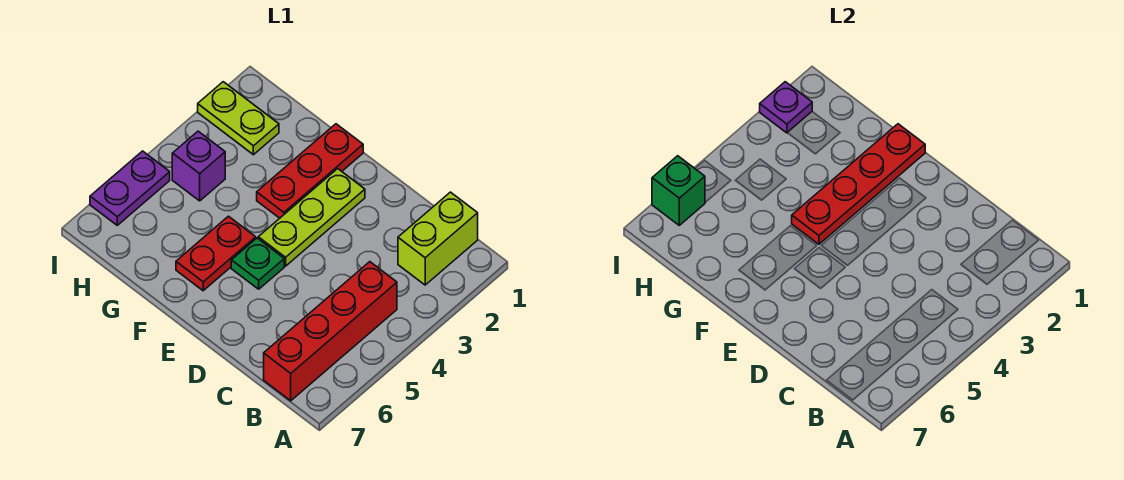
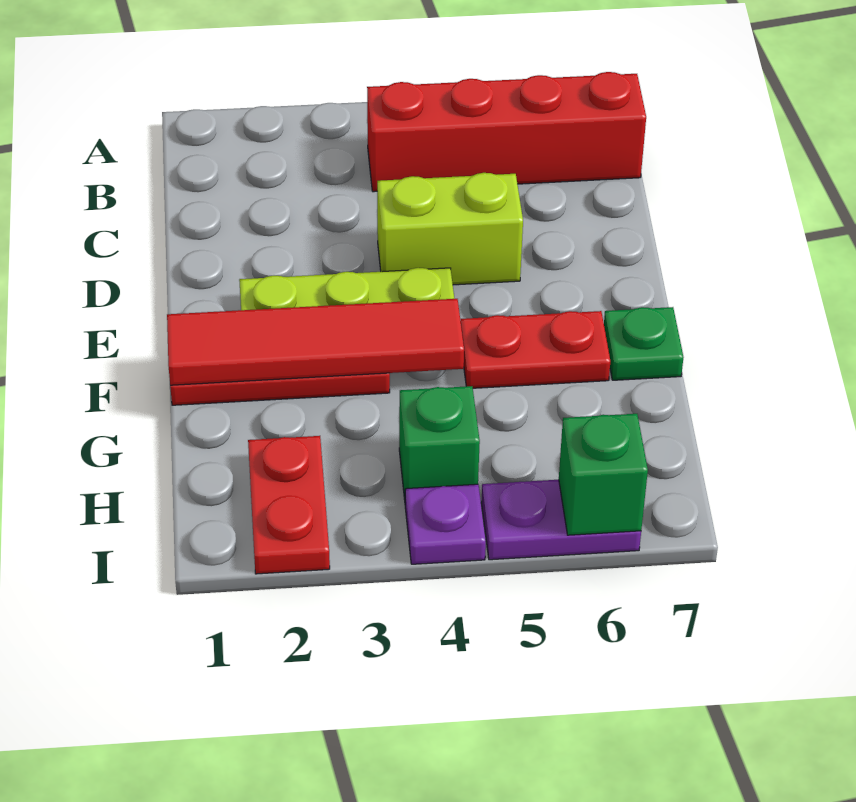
lime 1x2 brick [398,192,478,285] -> lime 1x2 brick moved to [377,173,523,285]
green 1x1 plate [231,238,284,289] -> green 1x1 plate moved to [604,307,684,380]
red 1x4 plate [792,124,925,244] -> red 1x4 tile [167,299,464,385]
lime 1x2 plate [198,82,279,155] -> red 1x2 plate [248,436,330,574]
purple 1x1 brick [172,131,225,201] -> green 1x1 brick [399,386,480,500]
purple 1x1 plate [760,82,812,133] -> purple 1x1 plate moved to [405,484,486,564]

